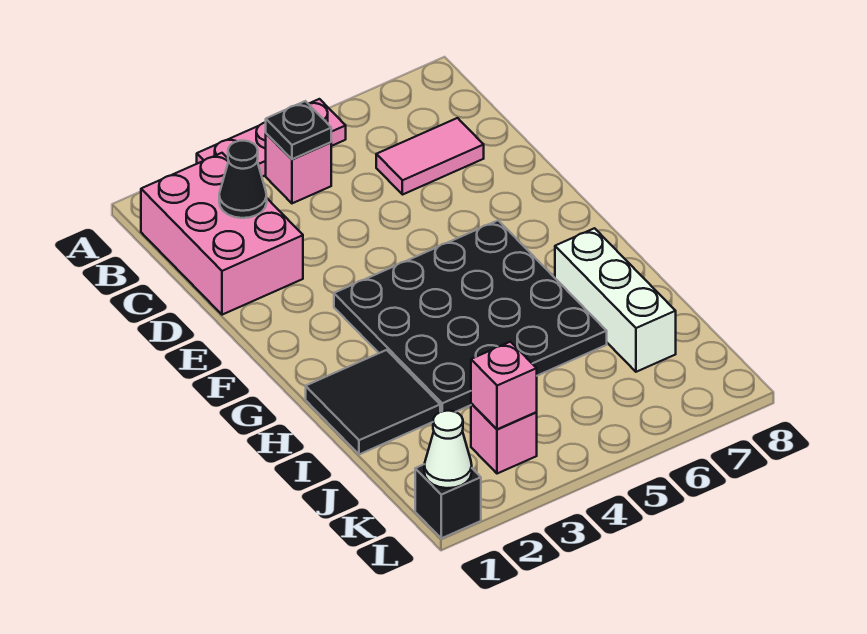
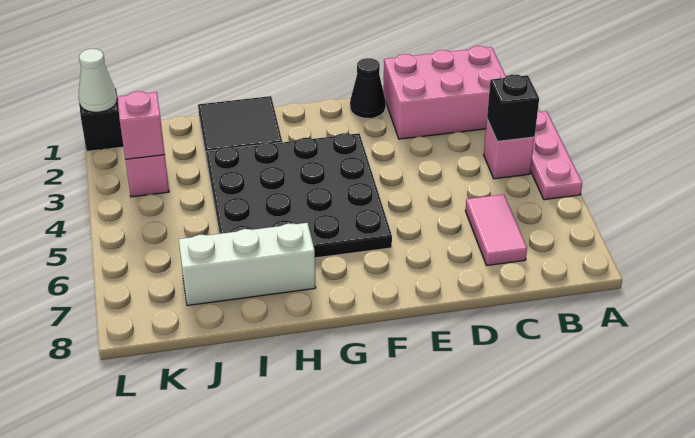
black 1x1 plate [266,101,331,159] -> black 1x1 brick [487,74,539,141]
black 1x1 cone [219,141,267,218] -> black 1x1 cone moved to [350,58,386,118]

